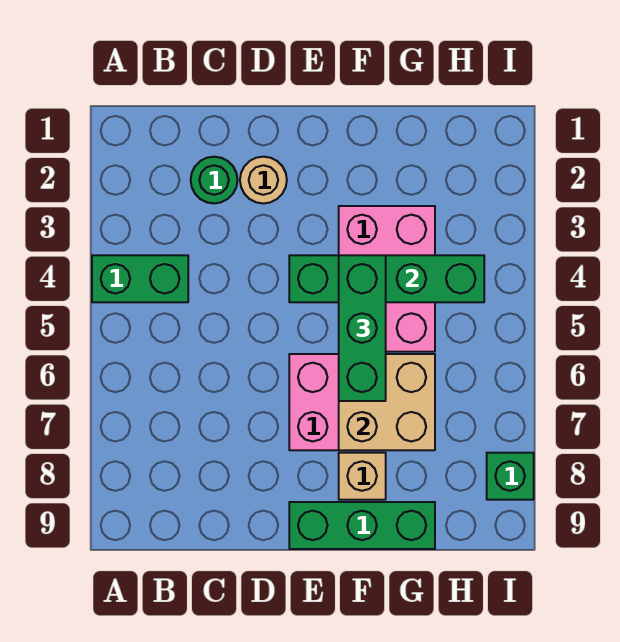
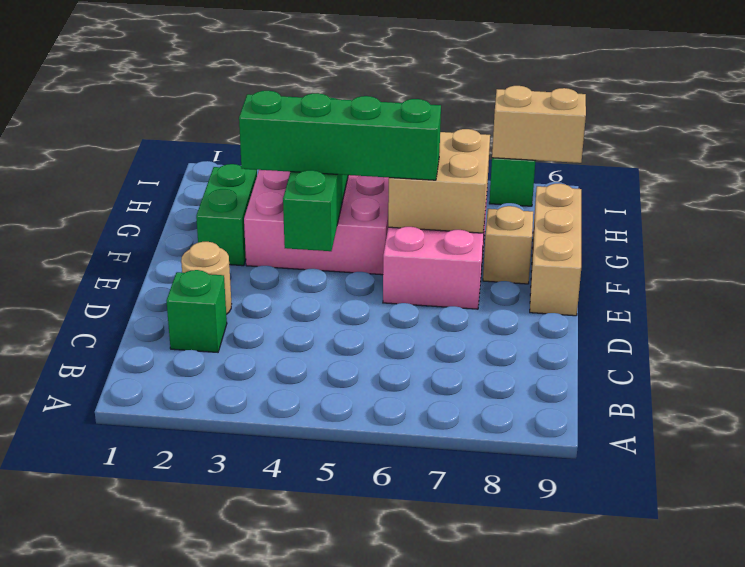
green 1x2 brick [92,255,188,302] -> green 1x2 brick moved to [196,164,257,266]
green 1x1 round brick [191,157,237,203] -> green 1x1 brick [167,270,227,352]
green 1x3 brick [289,502,435,549] -> tan 1x3 brick [530,184,581,316]
green 1x3 brick [339,255,386,401] -> green 1x4 brick [239,91,441,180]
none -> tan 1x2 brick [492,86,586,163]

